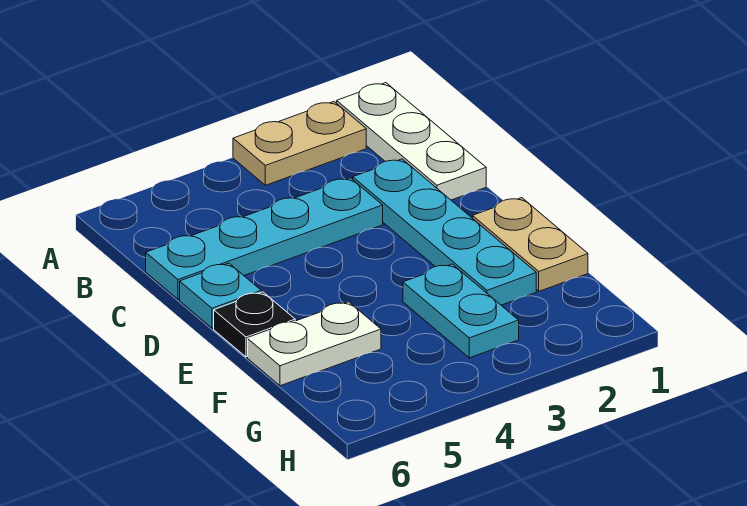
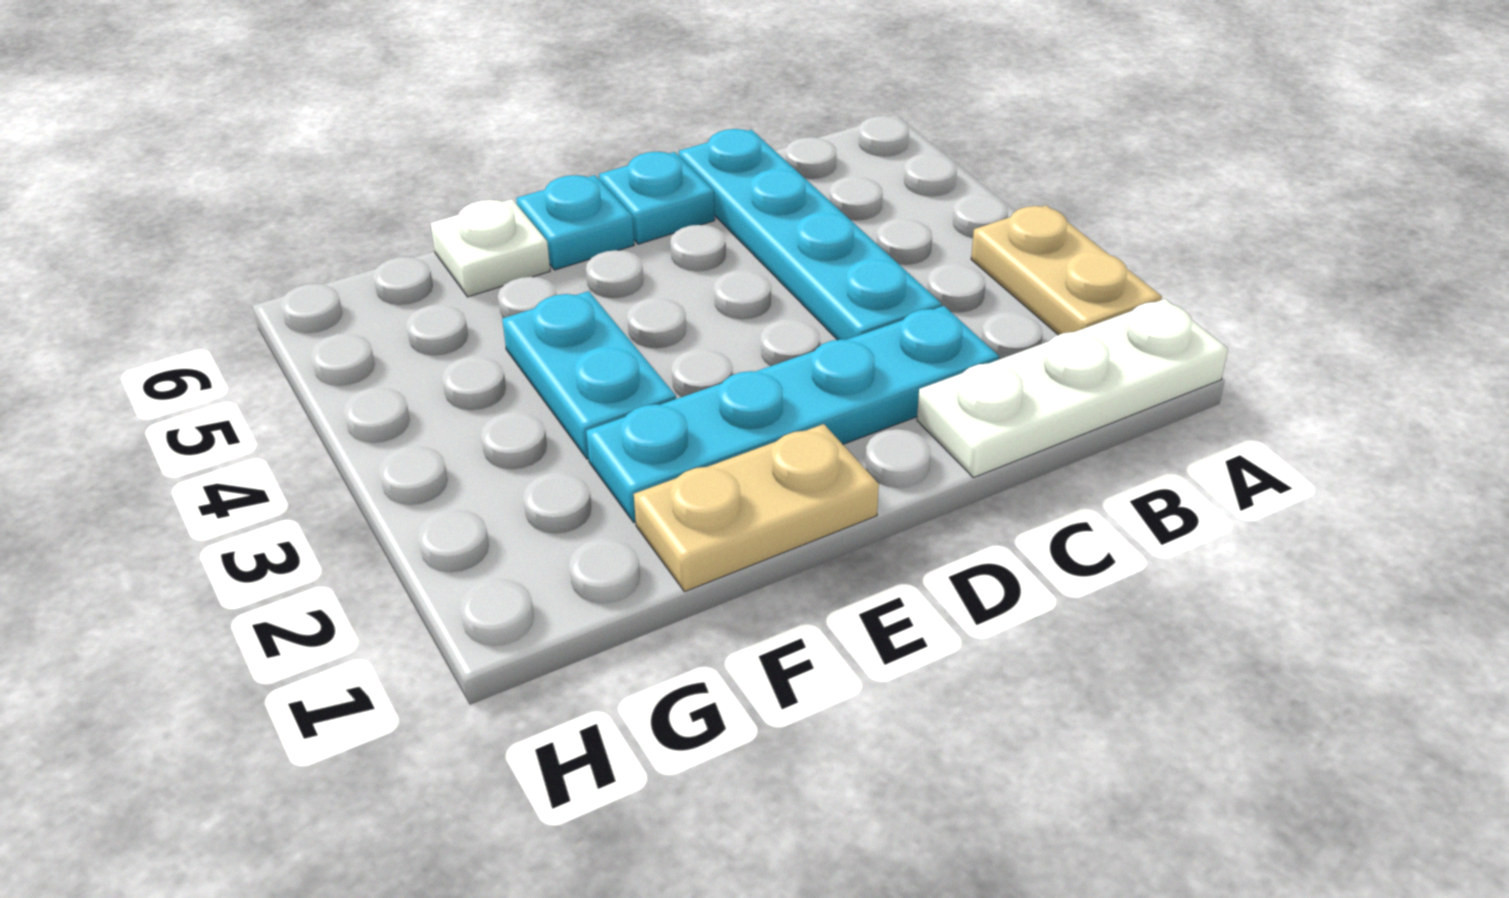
black 1x1 plate [214,292,295,357] -> cyan 1x1 plate [516,175,634,270]
cyan 1x2 plate [403,264,519,358] -> cyan 1x2 plate turned to [502,291,676,459]
white 1x2 plate [248,302,381,386] -> white 1x1 plate [430,199,550,297]

